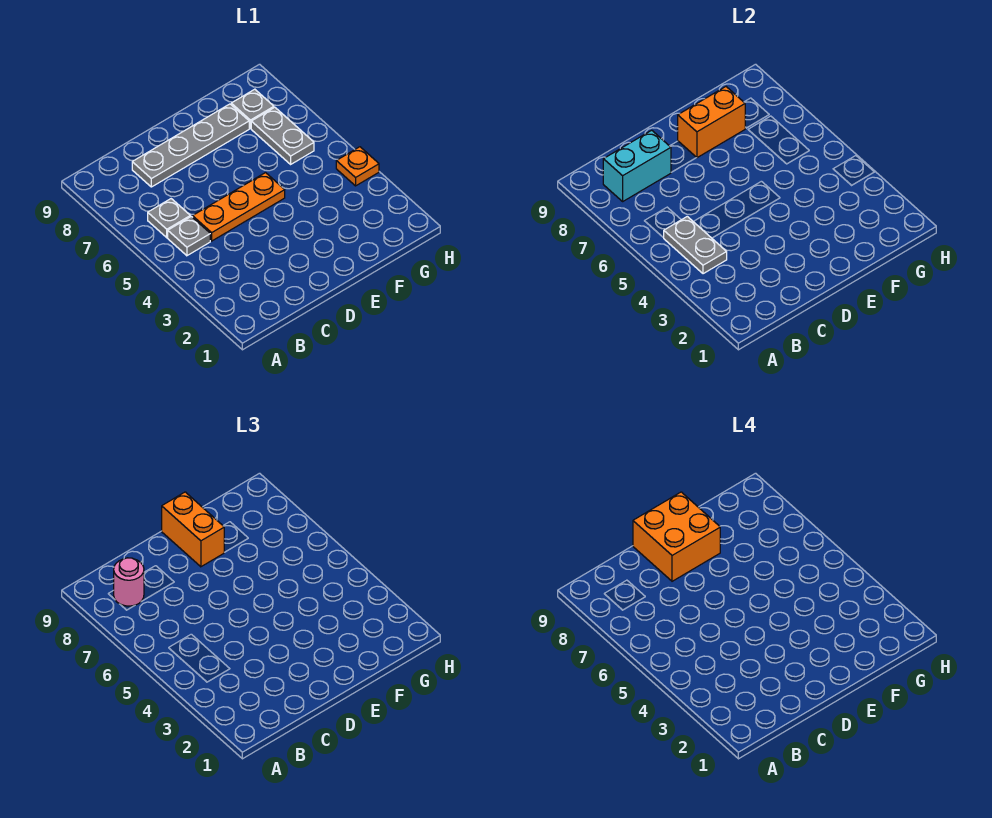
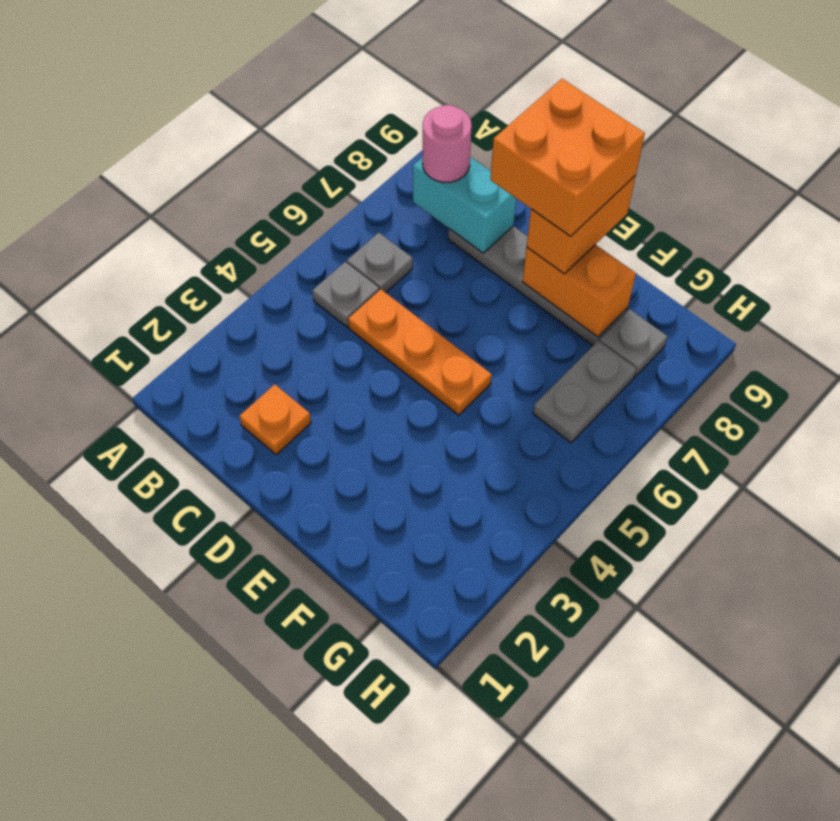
grey 1x2 plate [664,216,727,274] -> none
orange 1x1 plate [336,147,379,186] -> orange 1x1 plate moved to [239,384,311,455]

